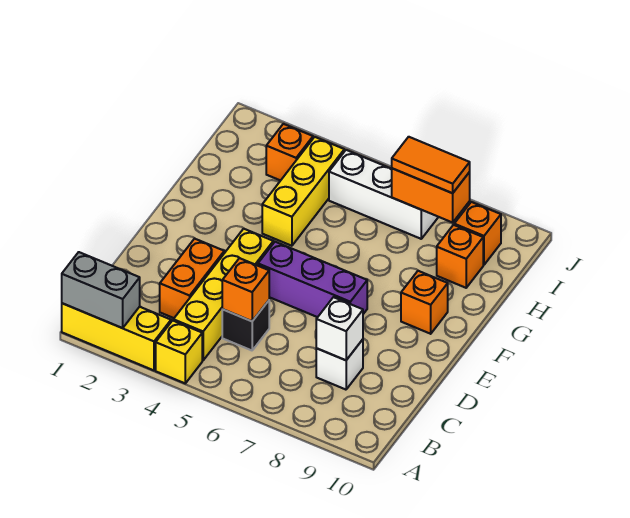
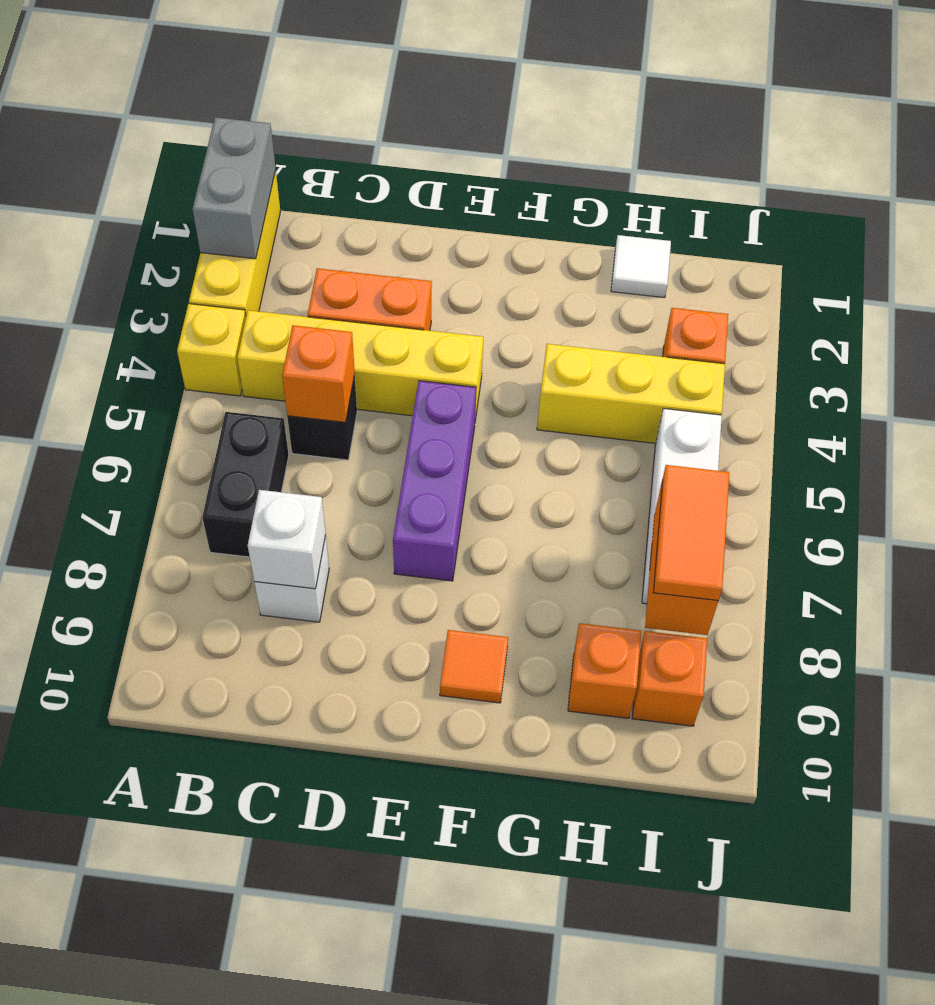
none -> black 1x2 brick [202,412,289,557]
orange 1x1 brick [401,271,448,334] -> orange 1x1 tile [440,630,508,703]
none -> white 1x1 tile [611,235,671,298]

